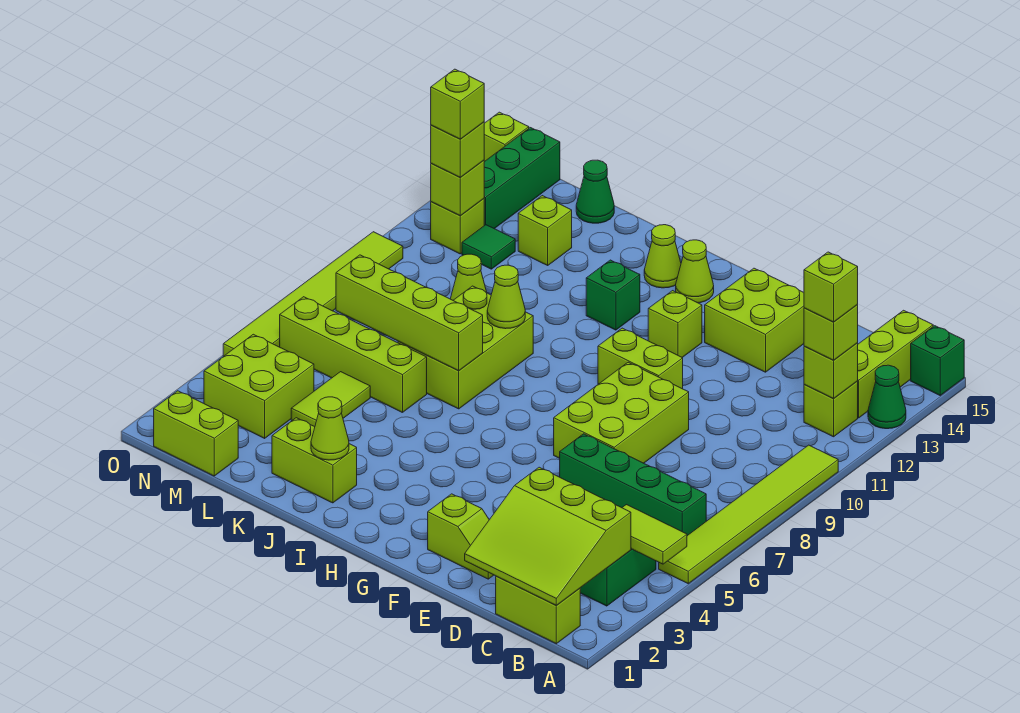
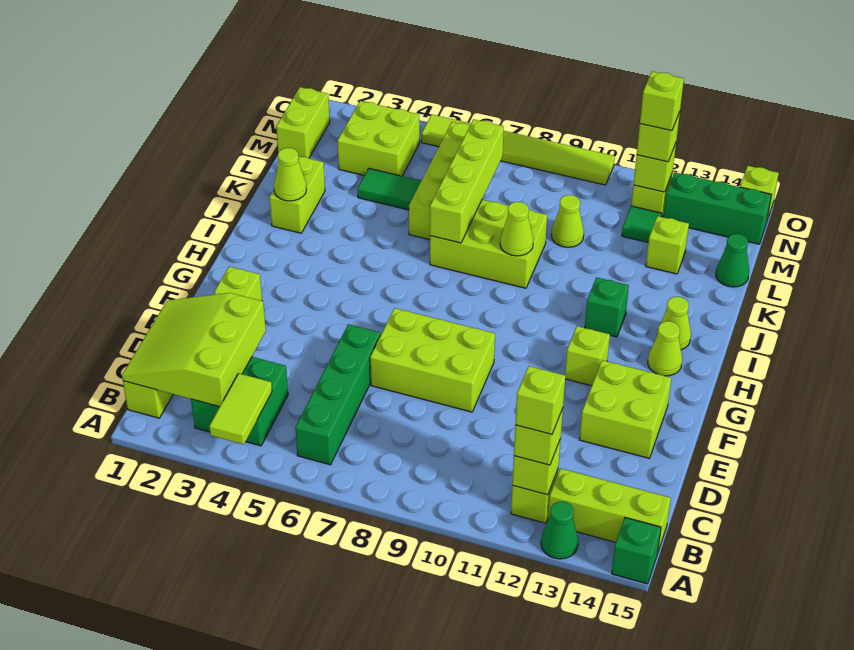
lime 1x6 tile [659,445,838,583] -> none
lime 1x2 brick [598,328,683,389] -> none
lime 1x2 tile [291,372,370,427] -> green 1x2 tile [358,168,421,210]

